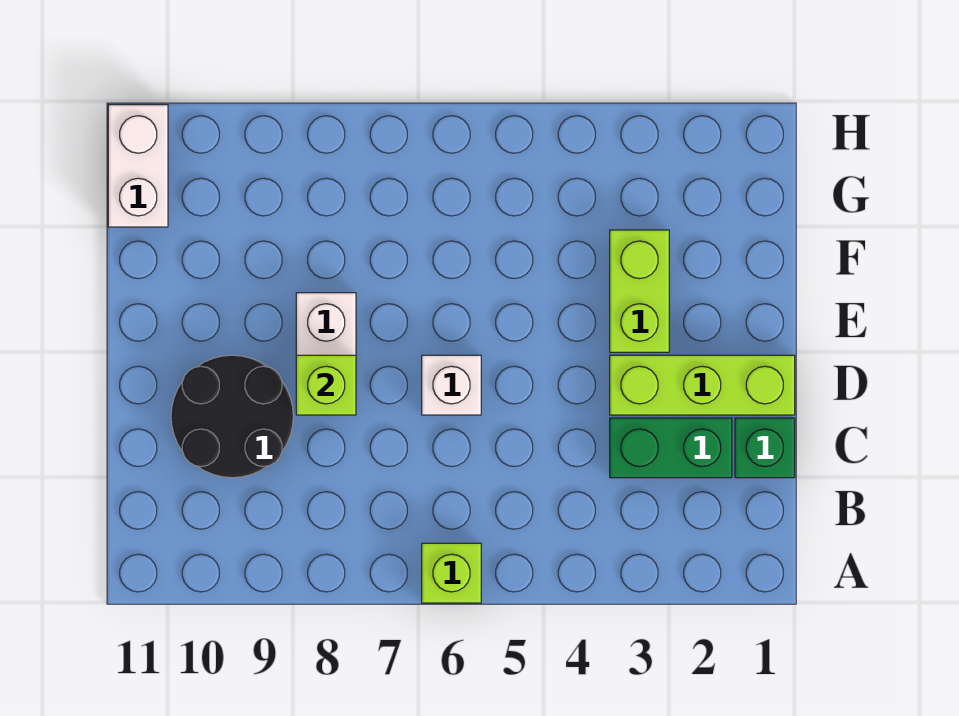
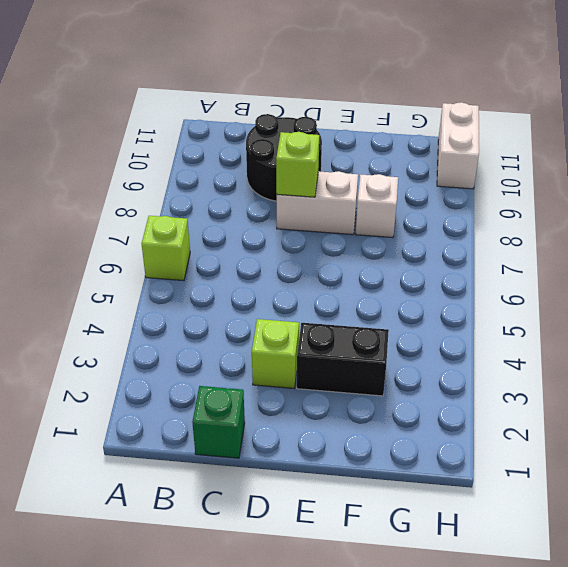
green 1x2 brick [610,418,732,478] -> none
lime 1x3 brick [610,355,795,415] -> lime 1x1 brick [252,319,299,388]
white 1x1 brick [422,355,481,415] -> white 1x1 brick moved to [356,174,398,238]
lime 1x2 brick [610,230,669,352] -> black 1x2 brick [297,323,389,396]
white 1x2 brick [108,105,168,227] -> white 1x2 brick turned to [437,102,479,189]

